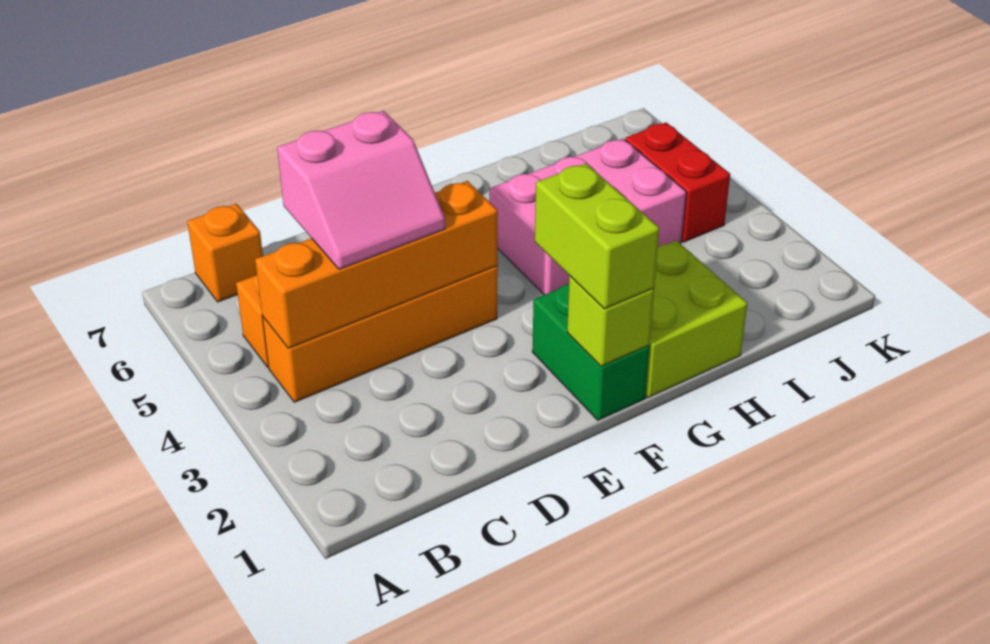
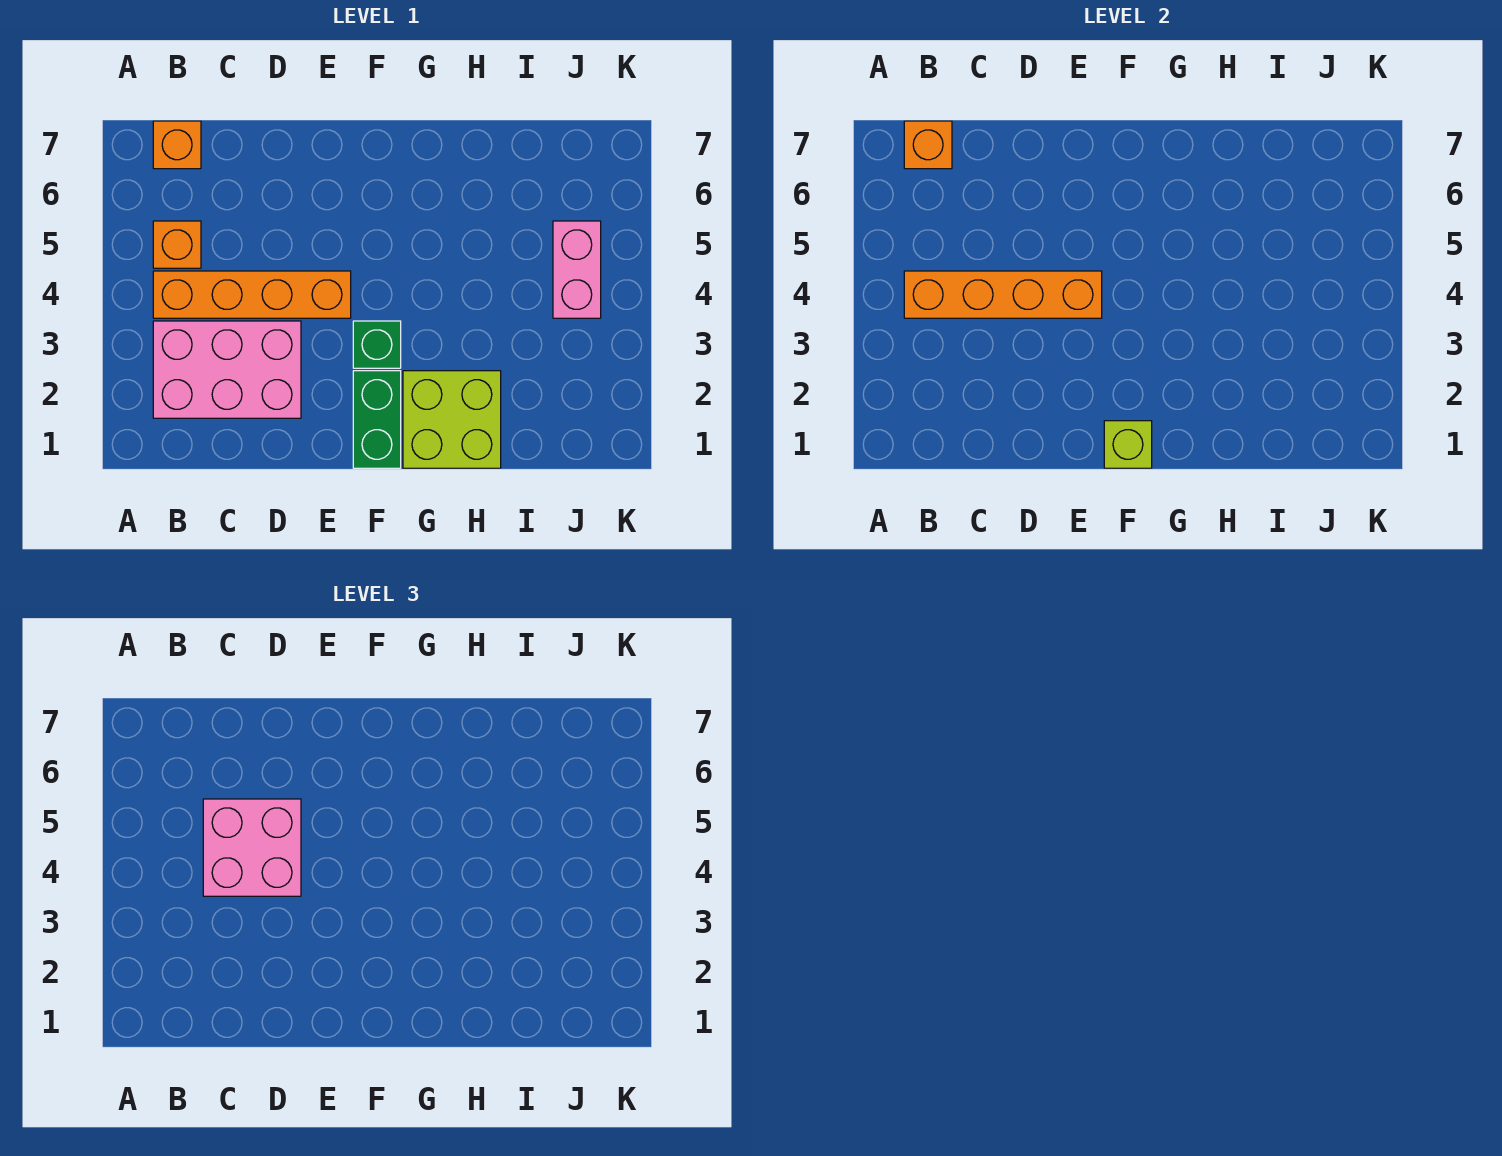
none -> orange 1x1 brick [904,121,952,169]
pink 2x2 slope [277,111,445,269] -> pink 2x2 brick [203,799,301,896]
lime 1x2 brick [535,163,659,309] -> none
none -> green 1x1 brick [353,321,401,368]
pink 2x3 brick [489,139,686,295] -> pink 2x3 brick moved to [153,321,301,418]
red 1x2 brick [625,122,730,242] -> pink 1x2 brick [553,221,601,318]

